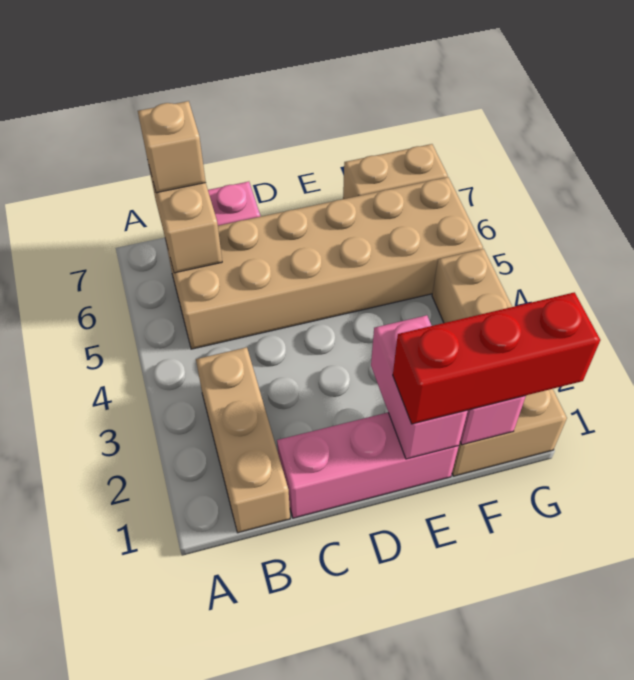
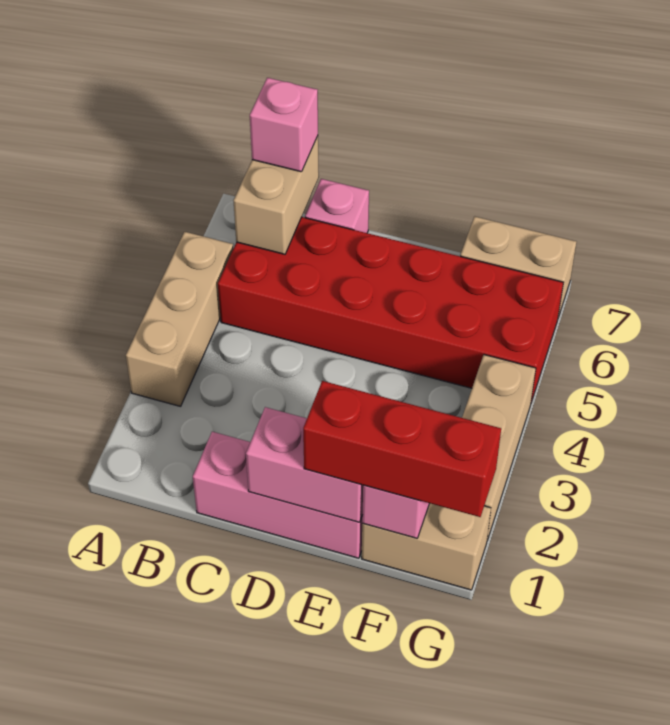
tan 1x3 brick [196,347,290,533] -> tan 1x3 brick moved to [126,232,233,406]
tan 2x6 brick [166,177,483,349] -> red 2x6 brick [218,217,563,402]
tan 1x1 brick [138,101,206,193] -> pink 1x1 brick [250,78,318,172]
pink 1x2 brick [371,315,468,459] -> pink 1x2 brick turned to [246,407,363,522]

